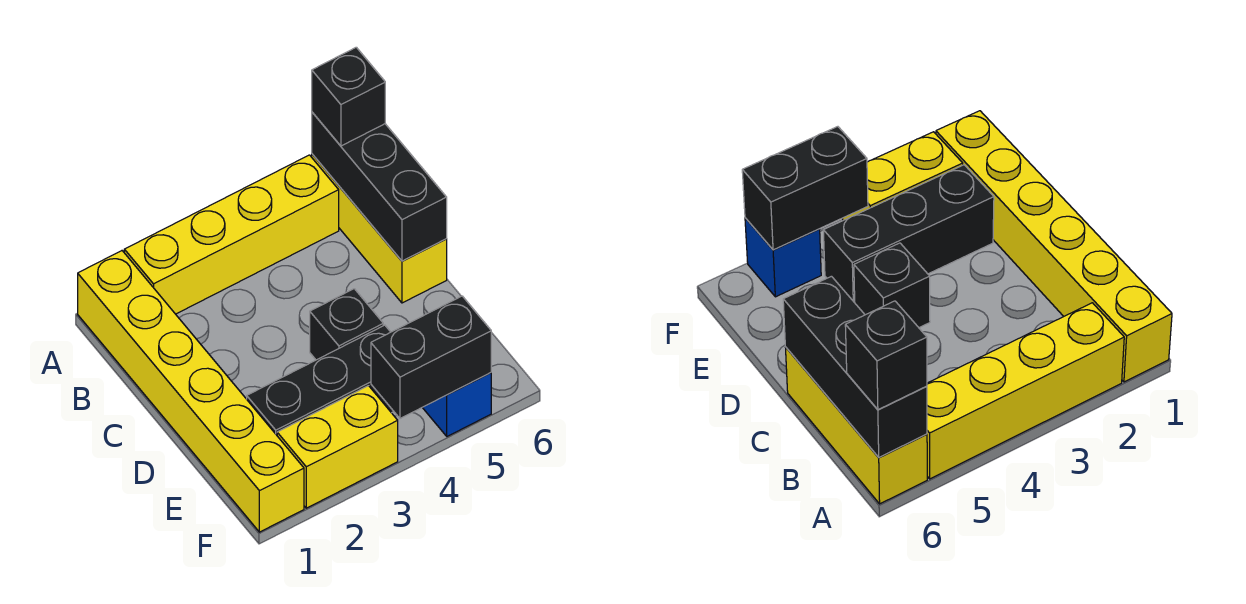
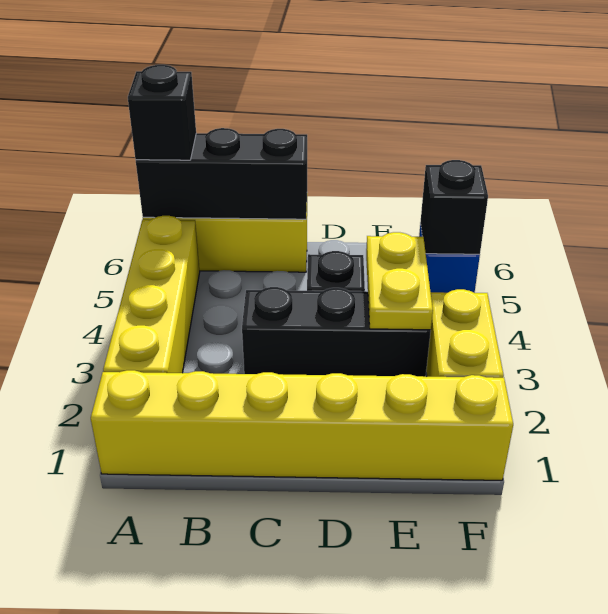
black 1x3 brick [247,325,394,435] -> black 1x3 brick turned to [242,287,431,377]
none -> yellow 1x2 plate [366,232,433,330]
black 1x2 brick [371,296,491,419] -> black 1x1 brick [420,160,488,254]

